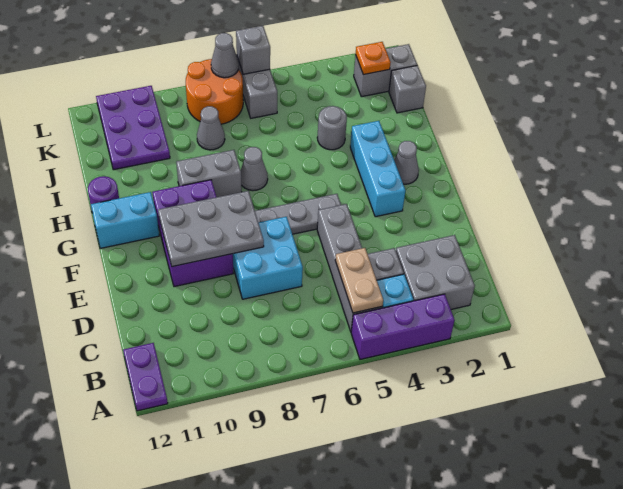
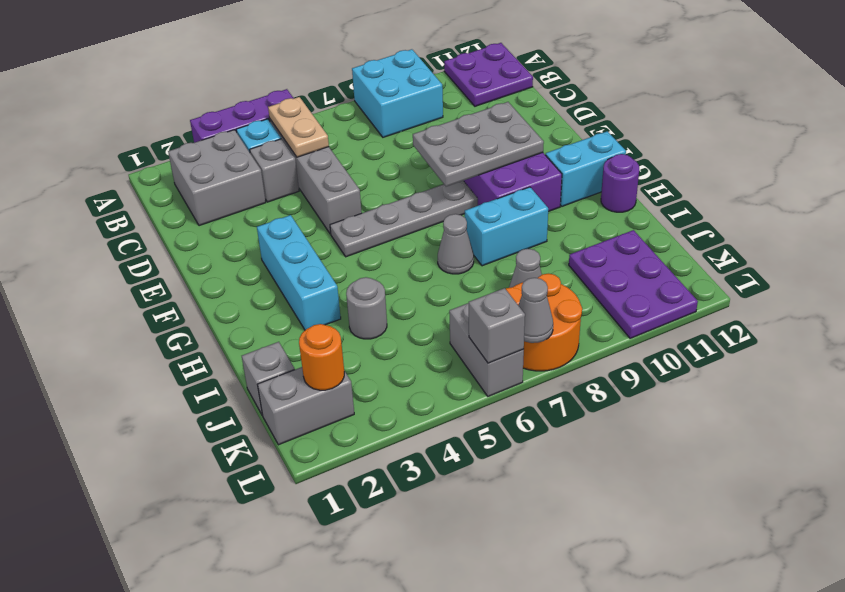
purple 1x2 plate [123,343,168,411] -> purple 2x2 plate [444,43,533,106]
cyan 2x2 brick [233,217,303,299] -> cyan 2x2 brick moved to [352,49,443,137]
grey 1x1 cone [394,141,419,184] -> none
grey 1x2 brick [176,150,242,197] -> cyan 1x2 brick [465,187,548,266]
orange 1x1 plate [356,42,391,75] -> orange 1x1 round brick [299,324,344,390]

